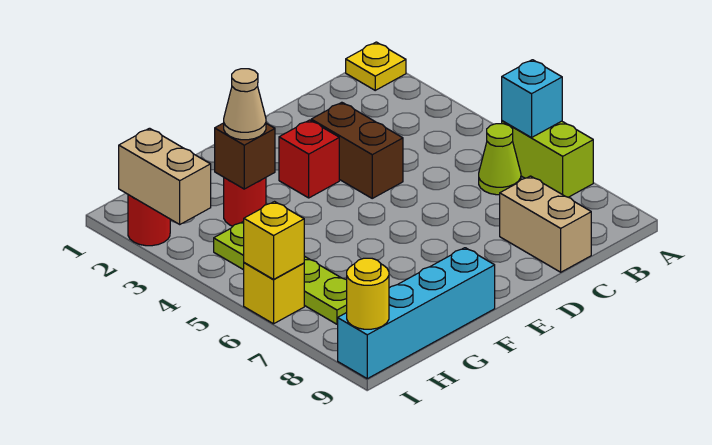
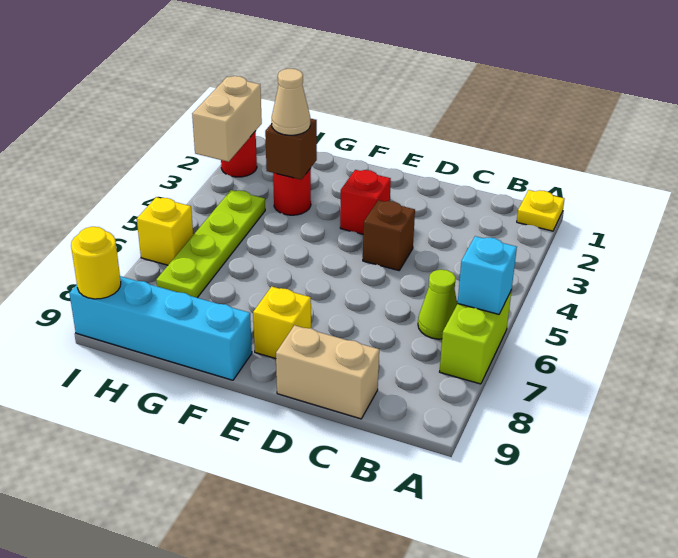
tan 1x2 brick [500,176,591,272] -> tan 1x2 brick turned to [276,325,379,419]
brown 1x2 brick [311,102,403,198] -> brown 1x1 brick [363,200,415,270]
yellow 1x1 brick [244,202,304,279] -> yellow 1x1 brick moved to [253,286,311,359]

